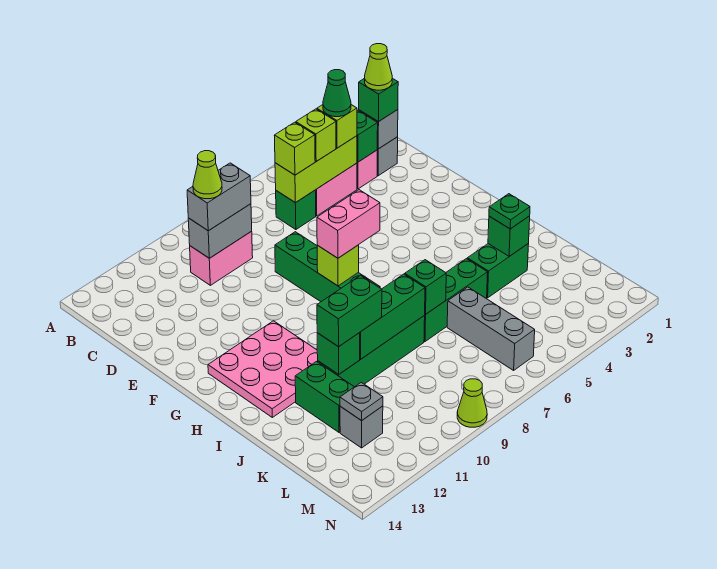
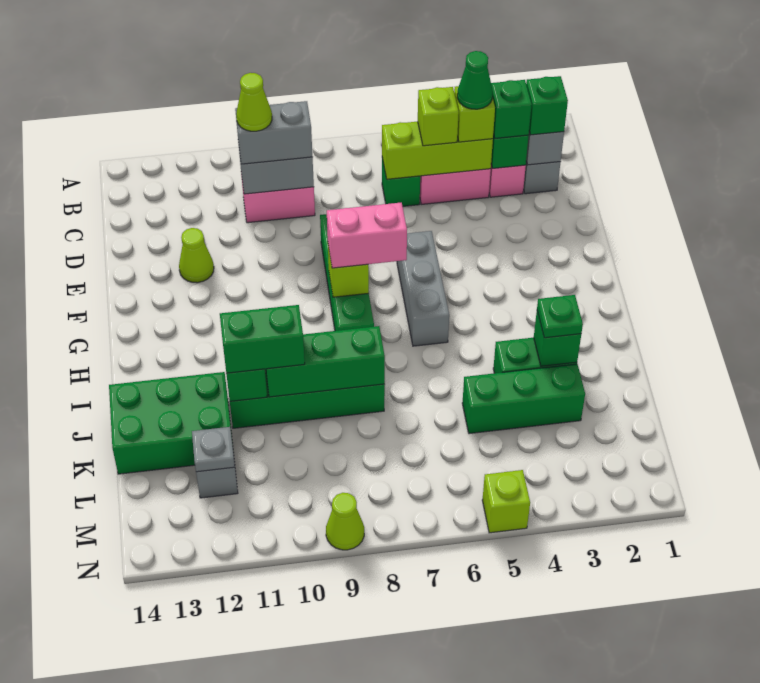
lime 1x1 cone [365,44,392,90] -> lime 1x1 cone moved to [179,228,214,283]
lime 1x1 brick [274,122,315,175] -> lime 1x1 brick moved to [482,470,530,533]
pink 3x3 plate [208,321,318,417] -> none
green 1x3 brick [424,259,488,342] -> green 1x3 brick moved to [462,364,585,434]
green 1x1 brick [405,260,446,314] -> green 1x1 brick moved to [491,80,532,138]
green 1x2 brick [295,362,354,432] -> green 2x3 brick [109,372,233,474]
grey 1x3 brick [447,287,535,370] -> grey 1x3 brick moved to [397,231,449,346]

